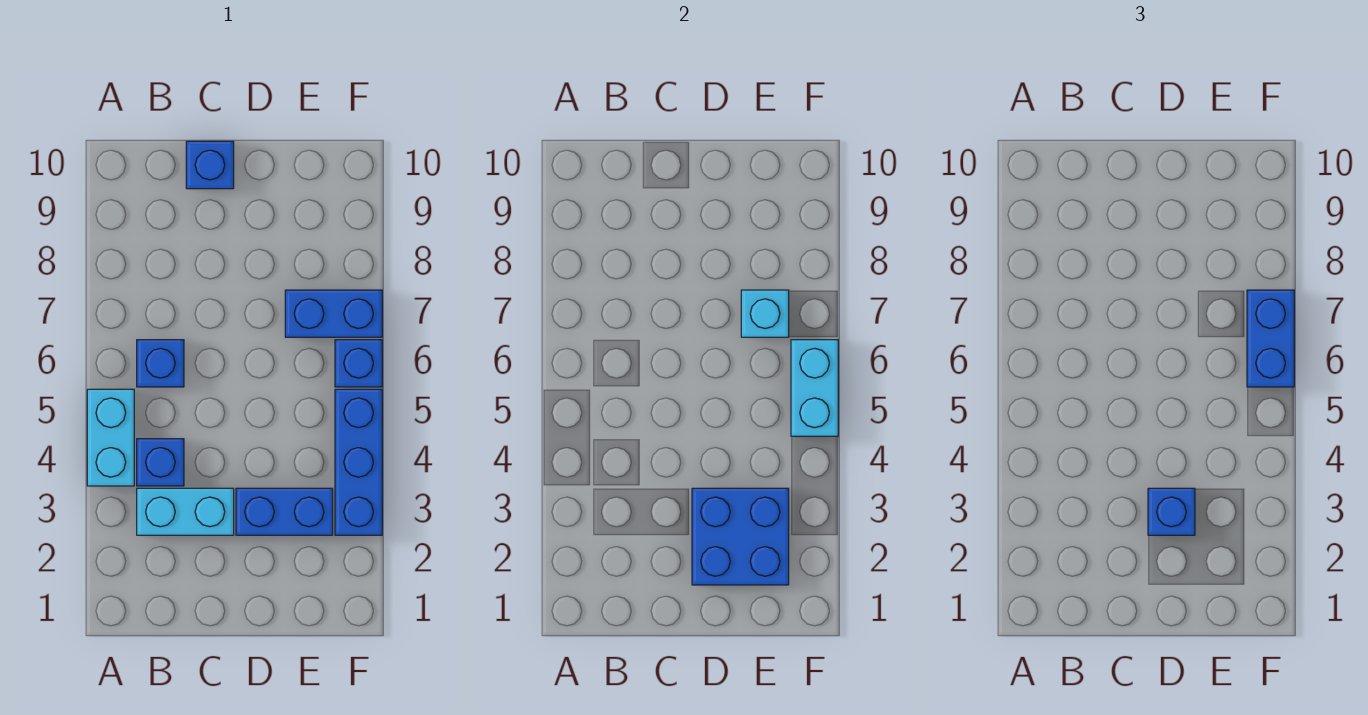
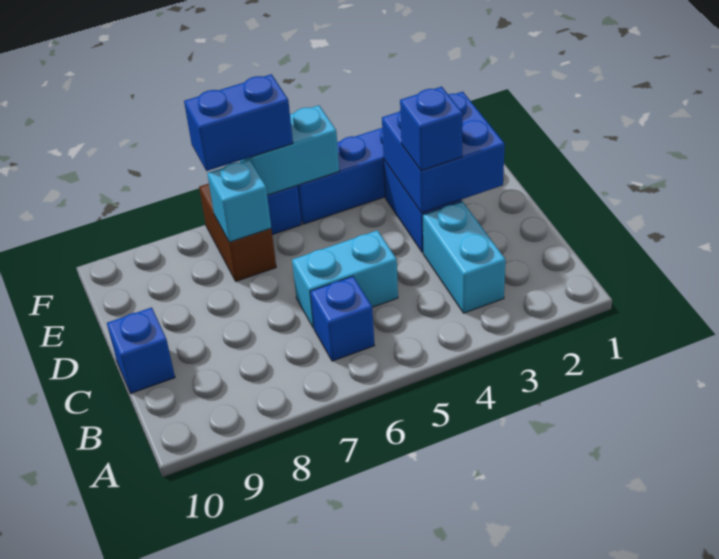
cyan 1x2 brick [87,389,134,486] -> cyan 1x2 brick moved to [292,230,398,328]
blue 1x1 brick [137,439,184,486] -> none
blue 1x2 brick [285,290,382,337] -> brown 1x2 brick [199,184,276,281]

